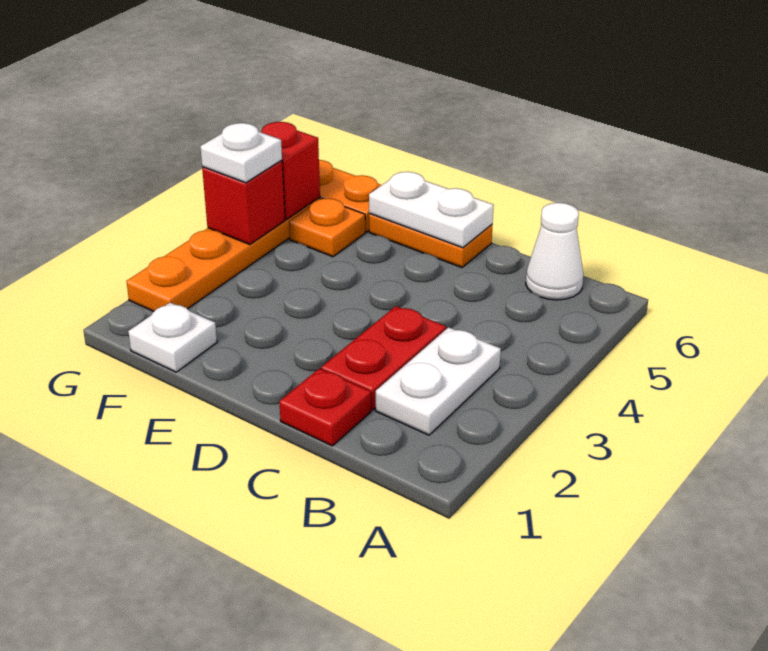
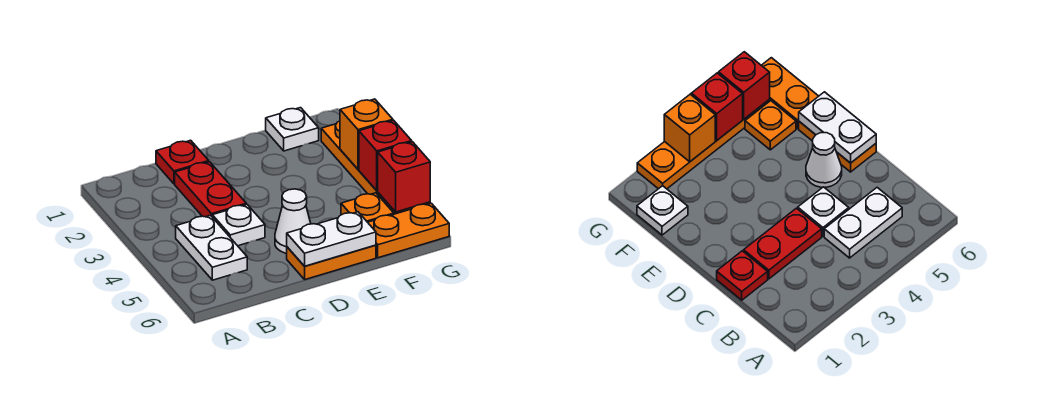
white 1x2 plate [376,327,501,435] -> white 1x2 plate moved to [176,215,247,280]
white 1x1 cone [526,203,583,300] -> white 1x1 cone moved to [275,189,311,253]
none -> orange 1x1 brick [340,99,393,169]
white 1x1 plate [200,123,282,183] -> white 1x1 plate moved to [212,204,265,246]

